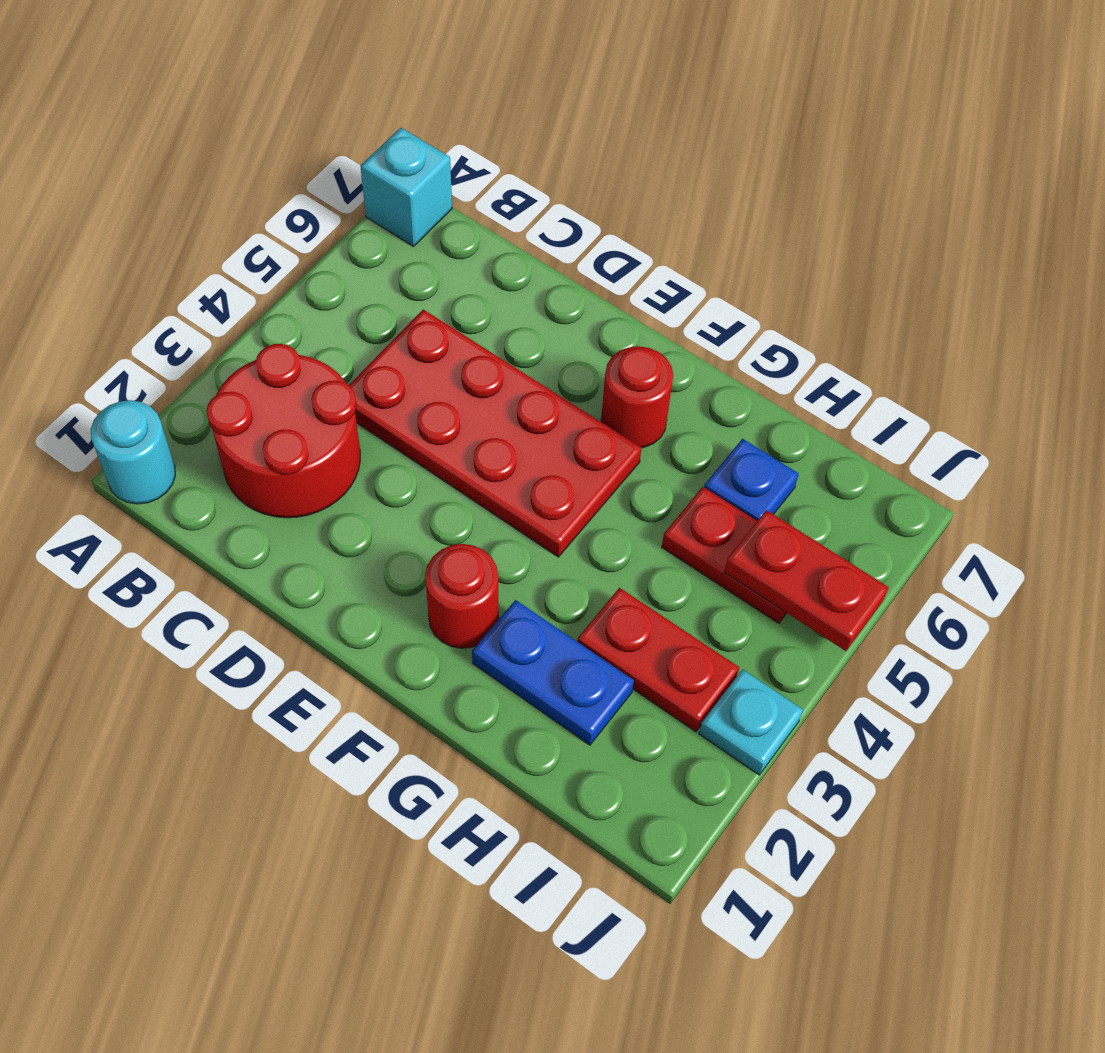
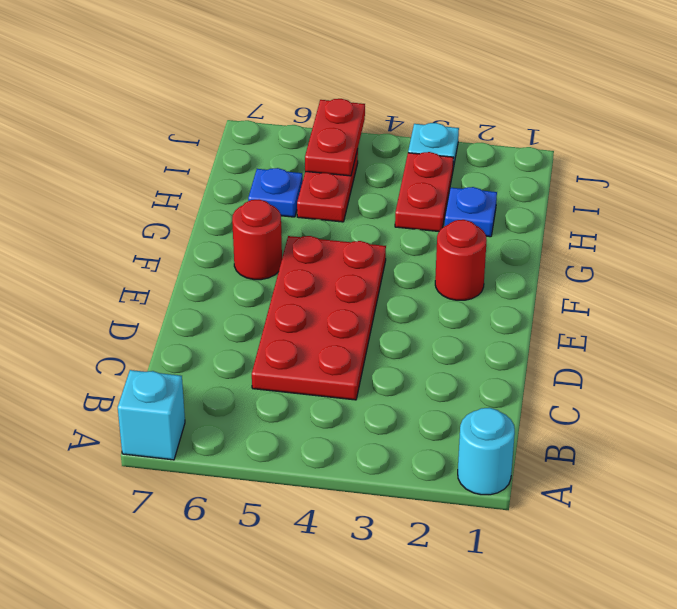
red 2x2 round brick [206,344,360,518] -> none
blue 1x2 plate [472,600,634,745] -> blue 1x1 plate [445,187,497,237]

